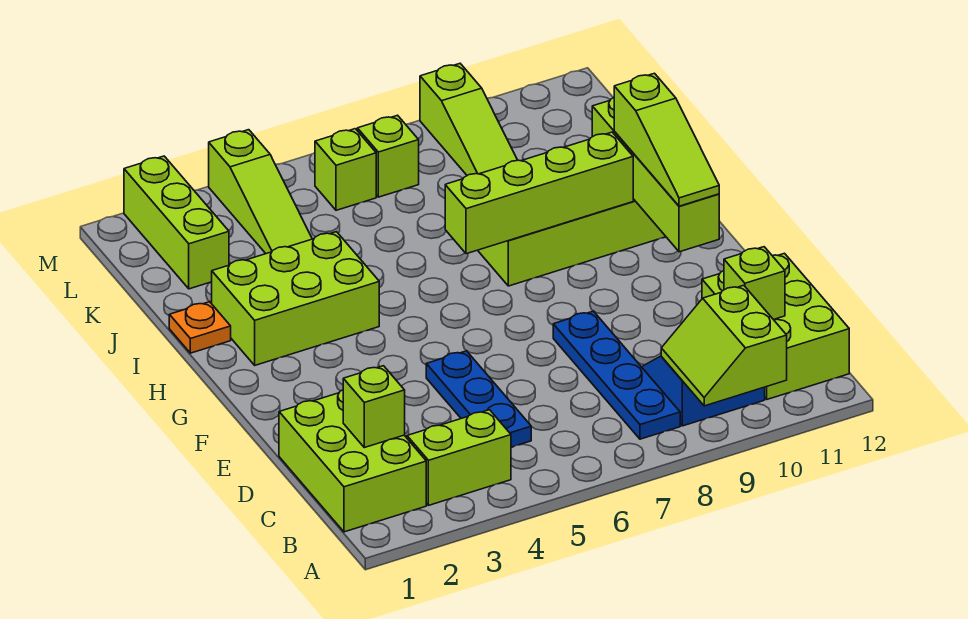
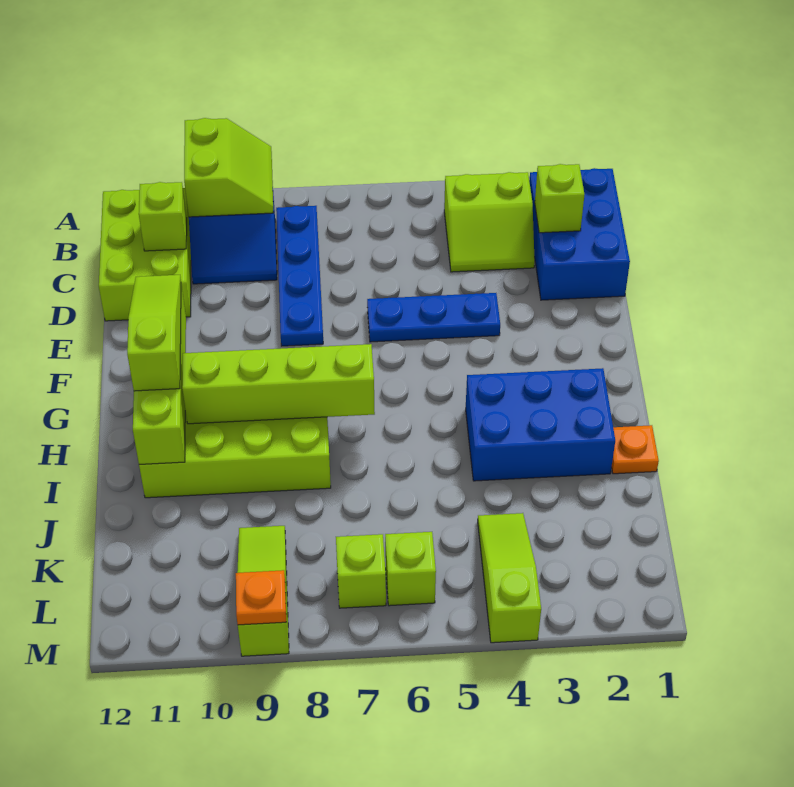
lime 2x3 brick [279,390,426,532] -> blue 2x3 brick [529,168,630,300]
blue 1x3 plate [426,351,531,447] -> blue 1x3 plate turned to [367,293,500,342]
lime 2x3 brick [212,232,379,365] -> blue 2x3 brick [466,368,615,481]
lime 1x3 brick [124,156,229,289] -> none
none -> orange 1x1 plate [236,570,286,625]

